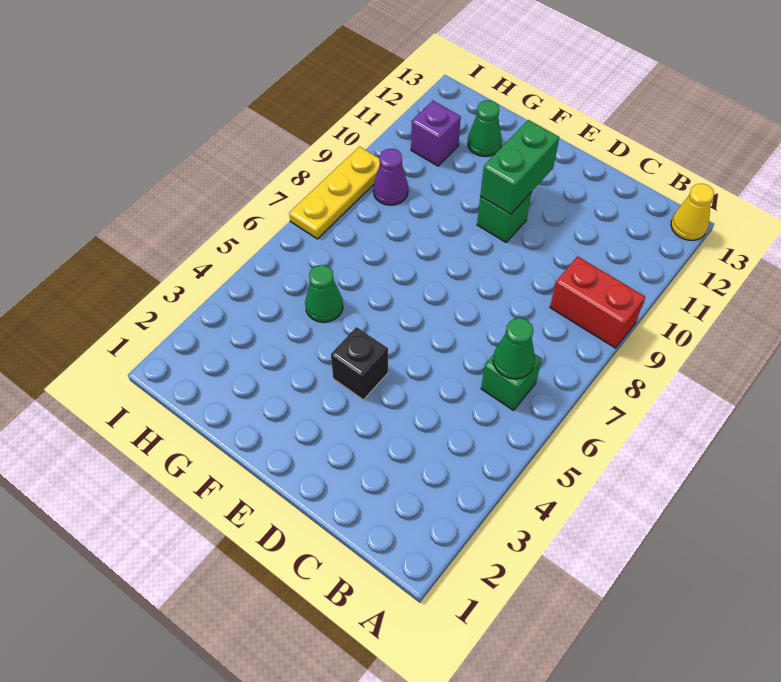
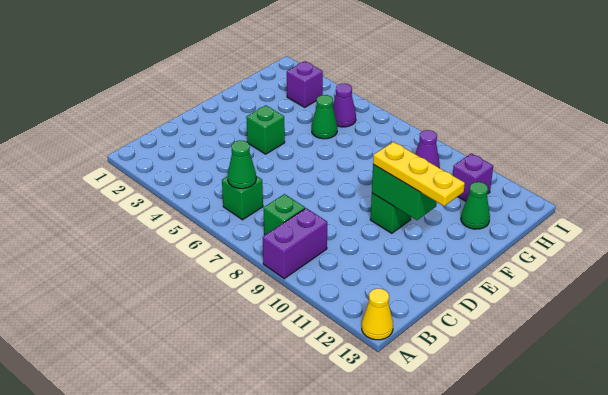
red 1x2 brick [550,256,645,348] -> purple 1x2 brick [263,208,327,279]
none -> green 1x1 brick [263,194,305,235]
black 1x1 brick [331,327,388,400] -> green 1x1 brick [246,105,285,154]
none -> purple 1x1 brick [287,61,323,107]
none -> purple 1x1 cone [333,84,356,127]
yellow 1x3 plate [289,147,380,239] -> yellow 1x3 plate moved to [373,142,465,206]

